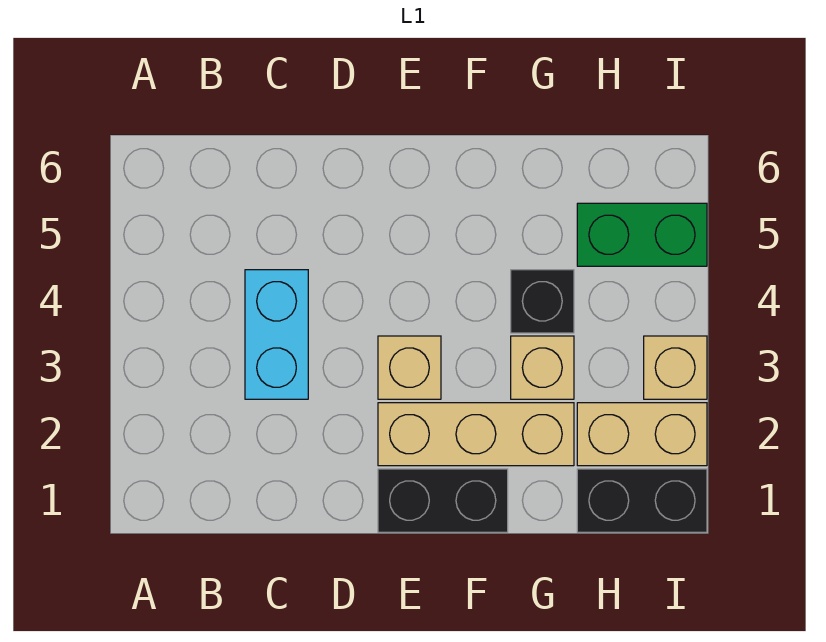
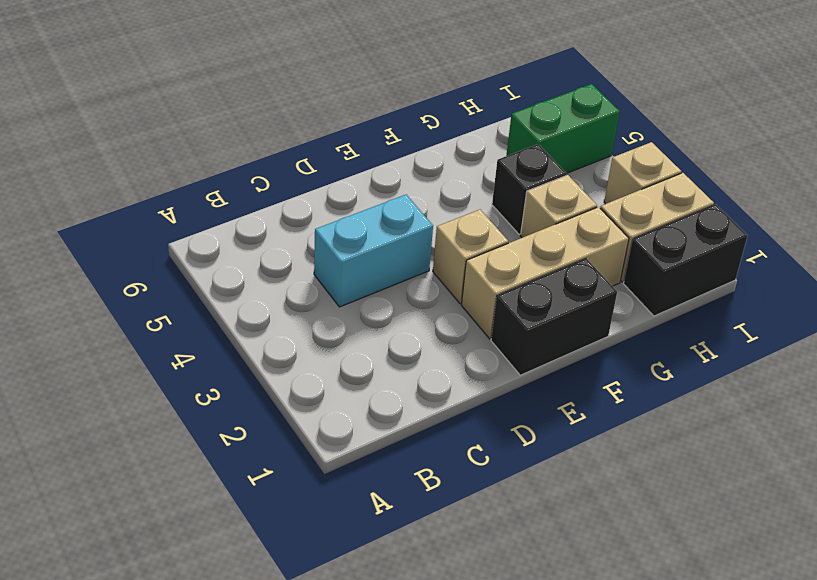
cyan 1x2 brick [245,270,308,399] -> cyan 1x2 brick turned to [314,195,433,307]

